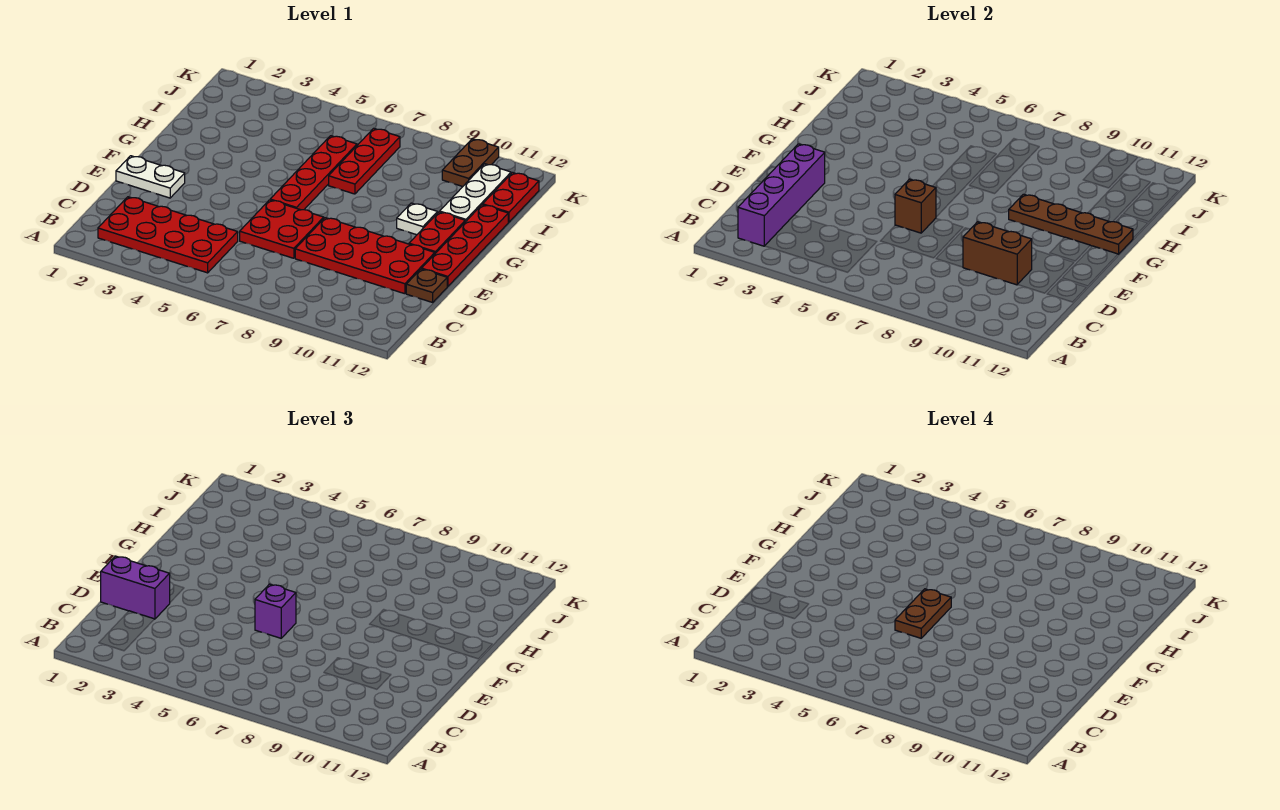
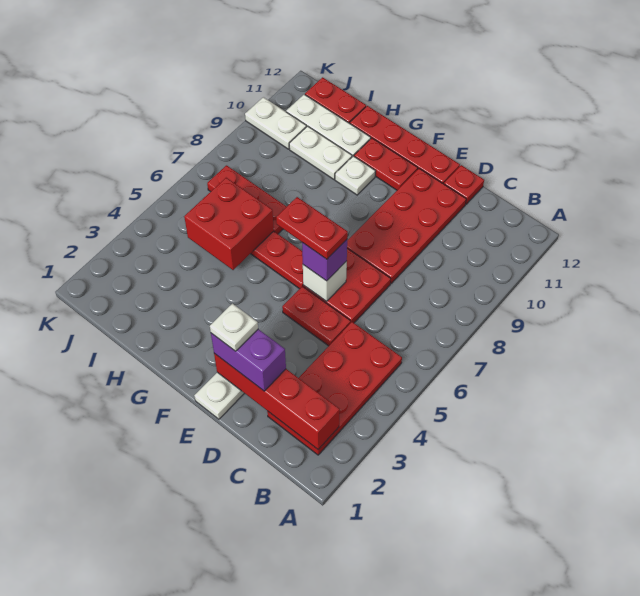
purple 1x4 brick [738,144,825,246] -> red 1x4 brick [214,353,340,449]
purple 1x2 brick [101,556,170,619] -> purple 1x2 brick turned to [211,329,286,391]
none -> red 1x2 plate [282,286,351,346]
brown 1x2 brick [963,222,1032,285] -> none
brown 1x1 plate [406,269,447,302] -> red 1x1 plate [444,165,484,204]
none -> white 1x1 plate [210,304,258,351]
brown 1x1 brick [895,179,936,233] -> white 1x1 brick [303,261,347,302]
brown 1x2 plate [895,589,951,638] -> red 1x2 plate [276,197,348,259]
brown 1x4 plate [1009,194,1133,254] -> none
none -> red 2x2 brick [184,178,274,270]
none -> white 1x2 plate [289,126,352,179]
brown 1x2 plate [442,139,499,187] -> white 1x2 plate [245,97,306,149]

